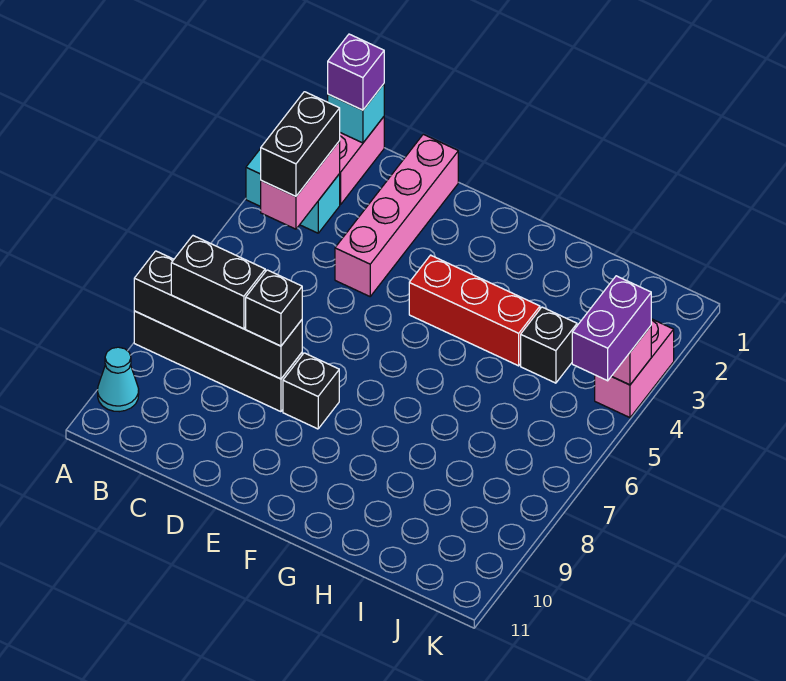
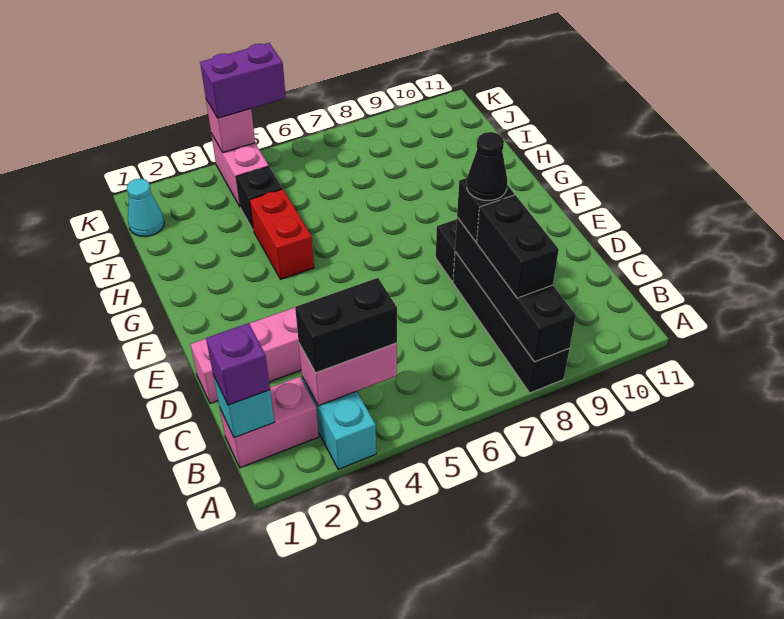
cyan 1x1 cone [98,347,139,412] -> cyan 1x1 cone moved to [127,179,164,237]
none -> black 1x1 cone [467,132,508,200]
red 1x3 brick [409,255,540,366] -> red 1x2 brick [250,189,314,279]
pink 1x2 brick [595,319,674,418] -> pink 1x2 brick turned to [211,133,269,207]

